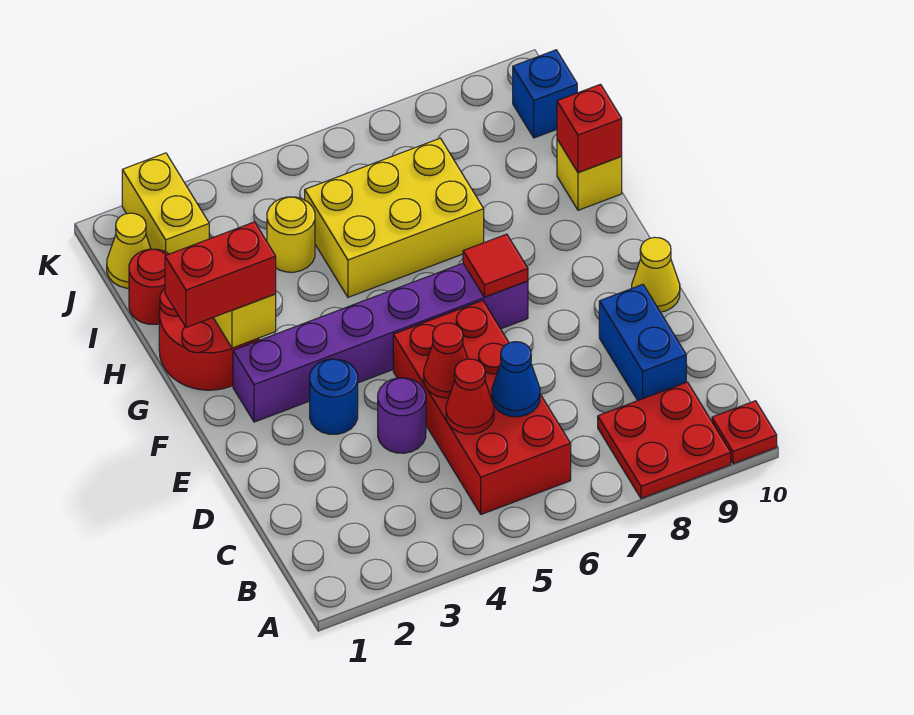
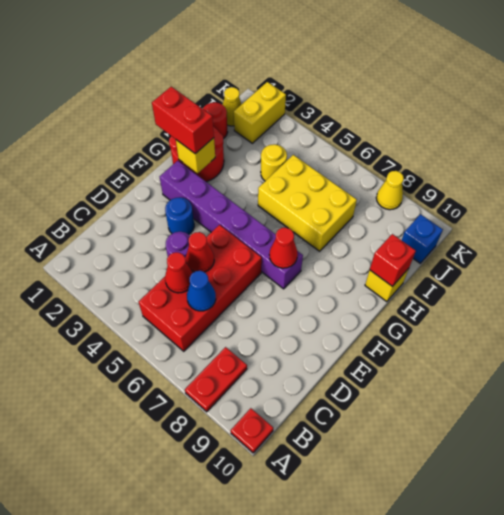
red 2x2 plate [598,382,731,498] -> red 1x2 plate [185,347,247,412]
blue 1x2 brick [599,285,686,401] -> none
yellow 1x1 cone [632,237,680,312] -> yellow 1x1 cone moved to [376,171,404,210]
red 1x1 tile [463,234,528,297] -> red 1x1 cone [269,228,298,268]

